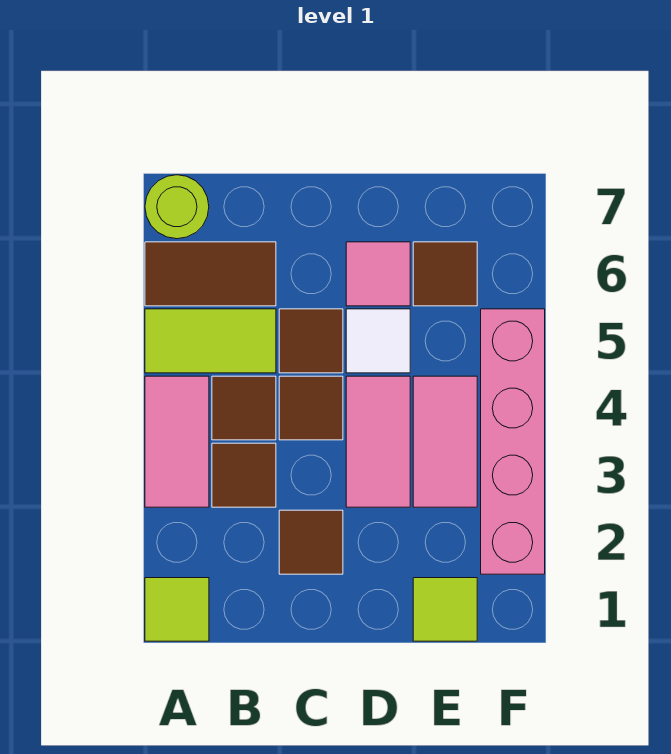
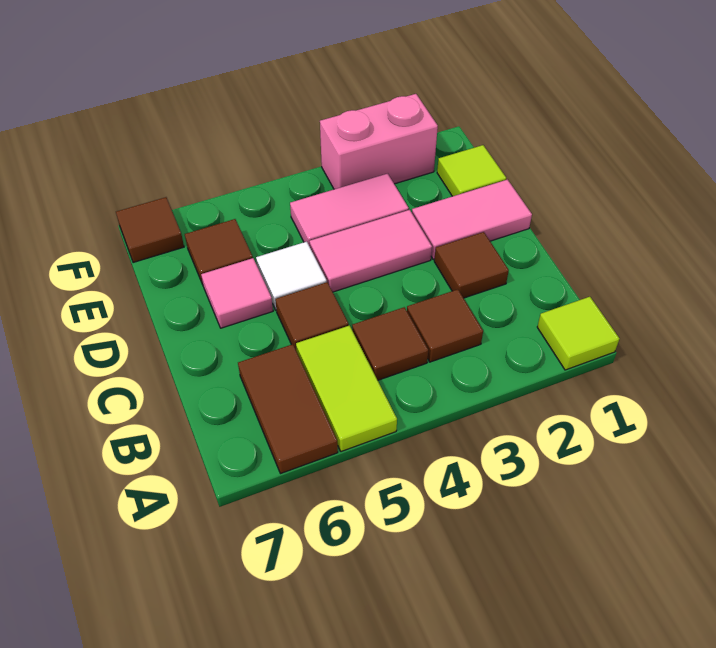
pink 1x2 tile [145,376,209,507] -> pink 1x2 tile moved to [412,180,532,260]
lime 1x1 round brick [145,175,209,239] -> none
brown 1x1 tile [279,376,343,440] -> brown 1x1 tile moved to [116,197,184,263]
pink 1x4 brick [481,309,545,574] -> pink 1x2 brick [320,94,438,189]

